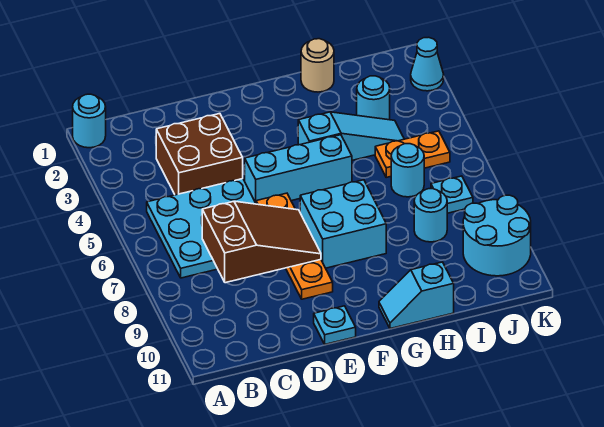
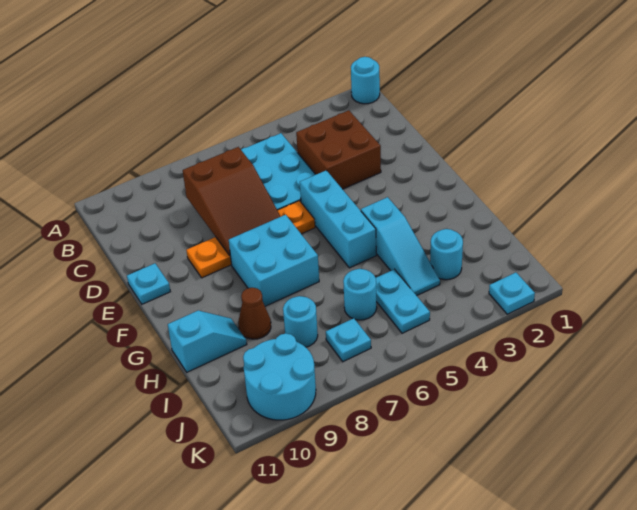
cyan 1x2 slope [379,262,454,329] -> cyan 1x2 slope turned to [168,311,247,372]
tan 1x1 round brick [301,39,334,92] -> none
none -> brown 1x1 cone [238,288,271,339]
orange 1x2 plate [375,131,450,177] -> cyan 1x2 plate [376,269,430,333]
cyan 1x1 cone [411,37,444,91] -> cyan 1x1 plate [489,273,535,314]

